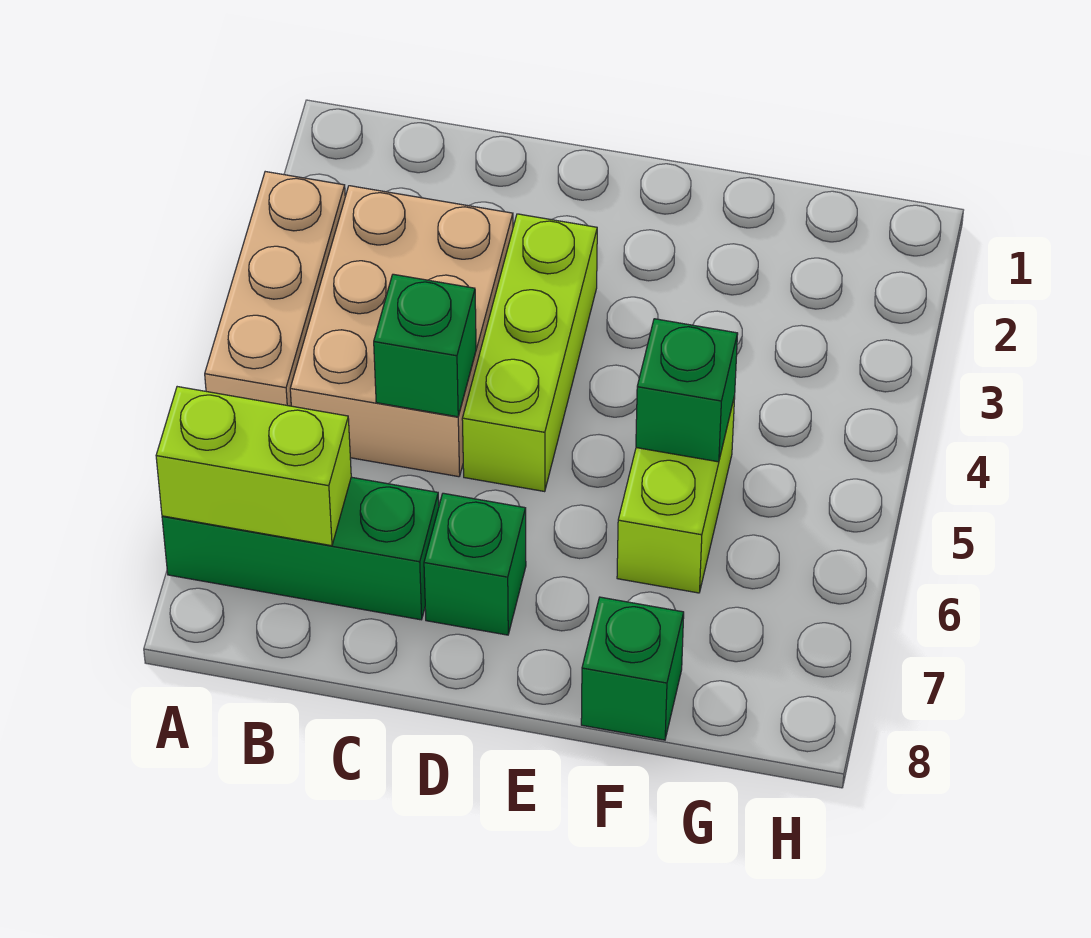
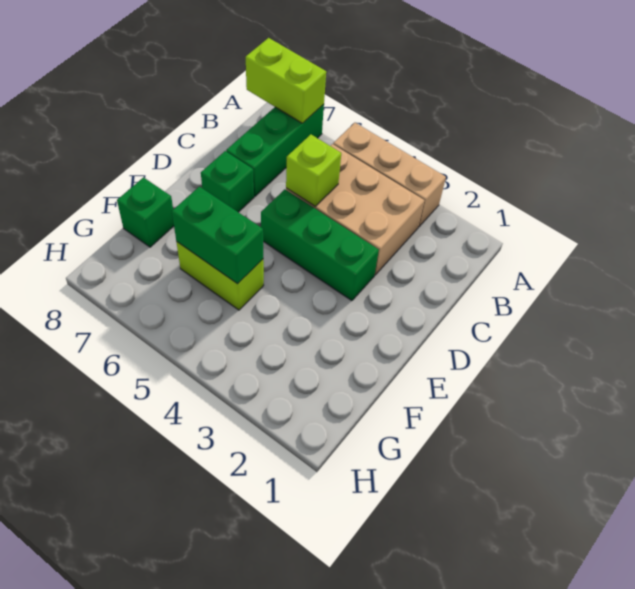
lime 1x2 brick [156,387,351,546] -> lime 1x2 brick turned to [246,38,326,123]
green 1x1 brick [374,274,476,417] -> lime 1x1 brick [286,135,341,206]
lime 1x3 brick [462,214,597,492] -> green 1x3 brick [261,189,379,301]
green 1x1 brick [636,319,738,462] -> green 1x2 brick [172,187,263,284]

